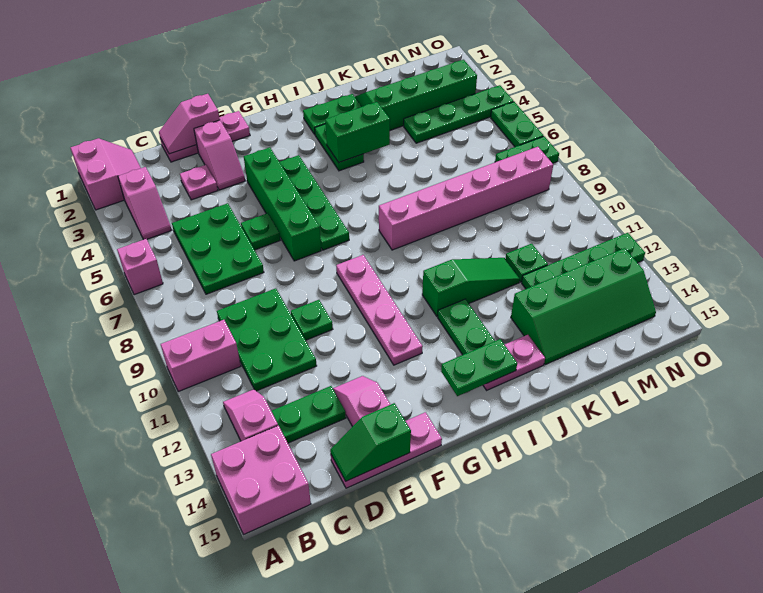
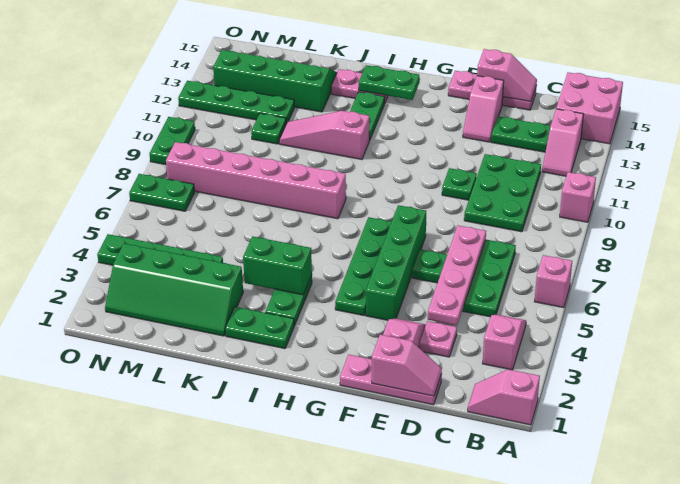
pink 2x2 slope [71,138,141,210] -> pink 1x2 slope [468,369,540,425]
pink 1x2 brick [161,320,241,392] -> pink 1x1 brick [560,172,596,222]
green 1x2 slope [330,403,411,481] -> pink 1x2 slope [477,49,537,102]
pink 1x4 plate [336,255,423,365] -> pink 1x4 plate moved to [428,225,486,325]
green 1x3 slope [422,258,520,317] -> pink 1x3 slope [279,111,369,160]
green 1x2 plate [491,102,543,147] -> green 1x2 plate moved to [149,117,195,165]

